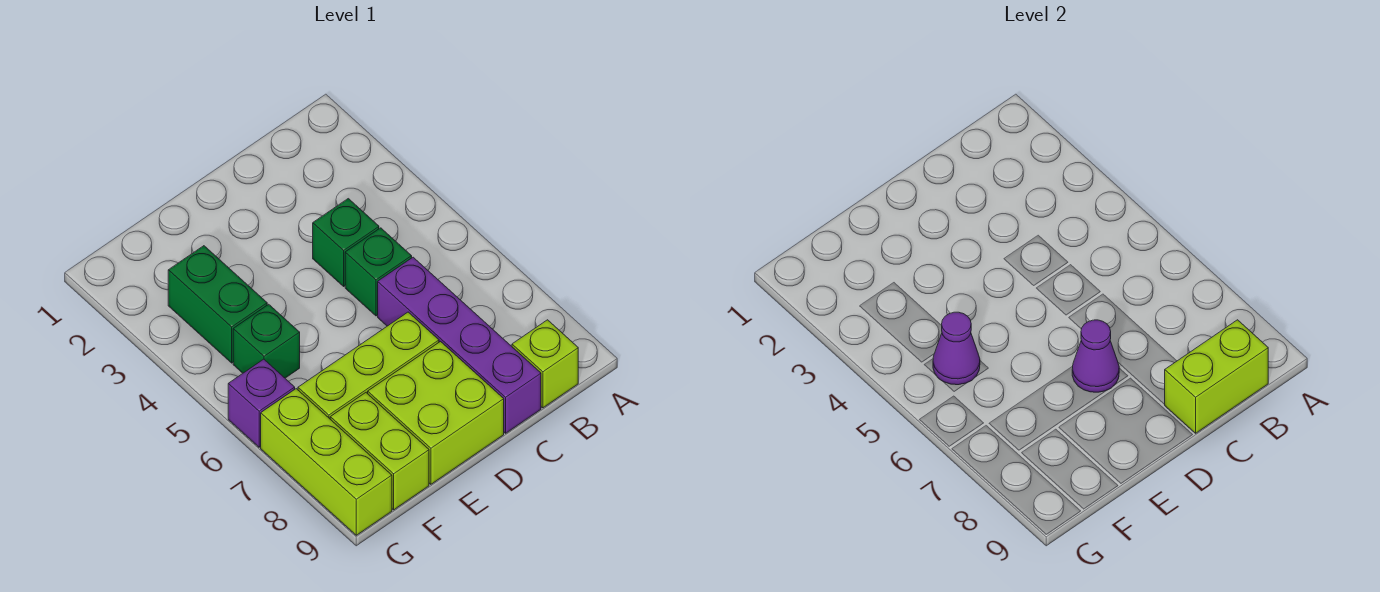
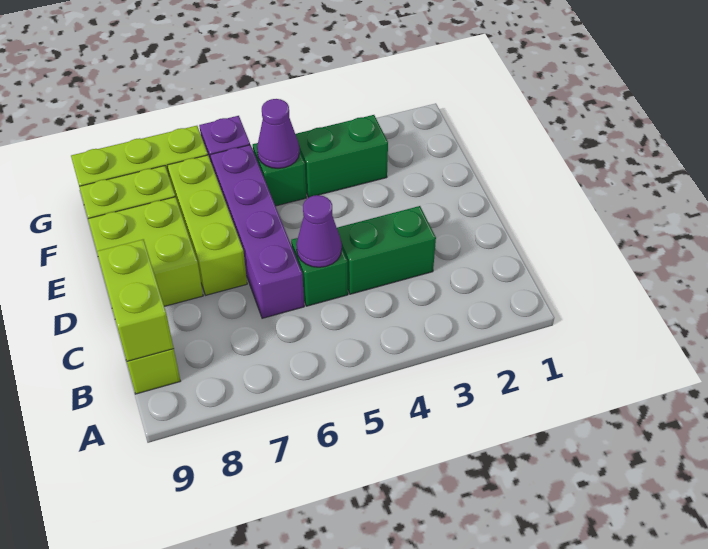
green 1x1 brick [313,199,379,286] -> green 1x2 brick [337,206,436,294]
purple 1x4 brick [378,257,541,433] -> purple 1x4 brick turned to [210,145,304,318]
purple 1x1 cone [1072,320,1119,392] -> purple 1x1 cone moved to [296,195,342,267]

